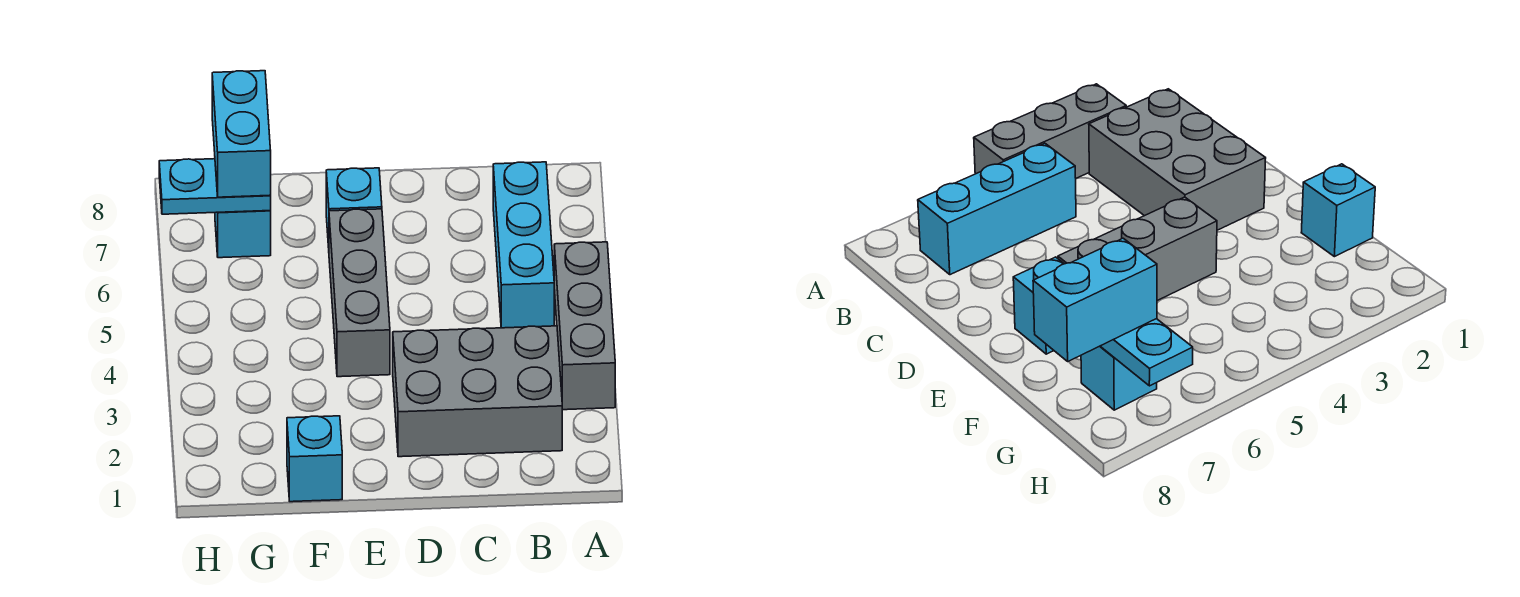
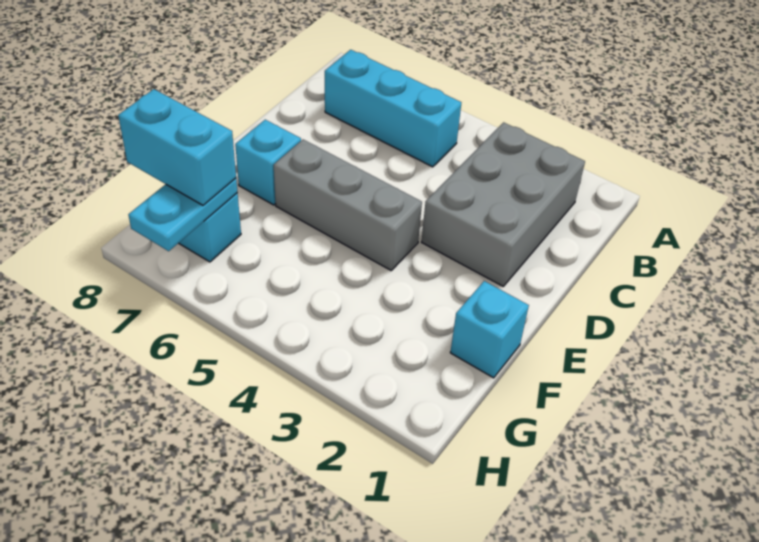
grey 1x3 brick [554,242,615,410] -> none

